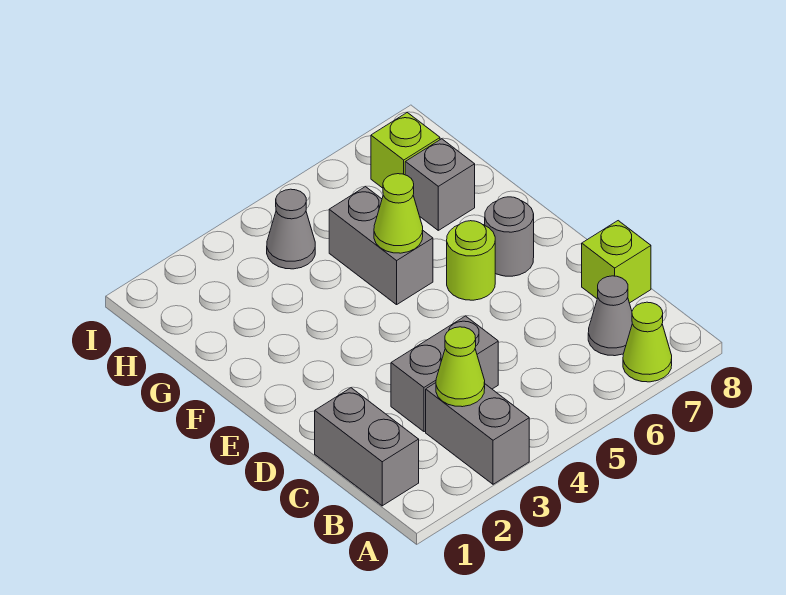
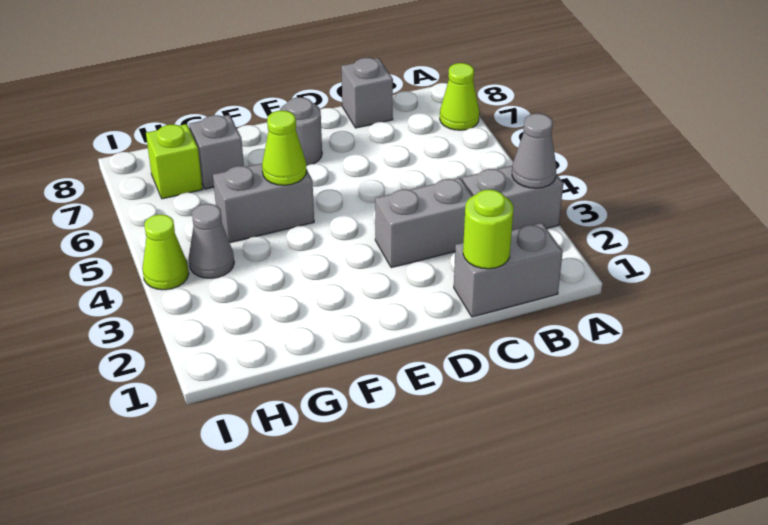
lime 1x1 cone [436,327,485,407] -> lime 1x1 cone moved to [142,215,189,290]
grey 1x1 cone [588,276,632,356] -> grey 1x1 cone moved to [512,113,556,188]
grey 1x2 brick [391,316,498,432] -> grey 1x2 brick turned to [375,178,472,268]
lime 1x1 brick [582,221,651,303] -> grey 1x1 brick [341,58,393,128]
lime 1x1 round brick [447,221,495,300] -> lime 1x1 round brick moved to [463,190,514,269]

